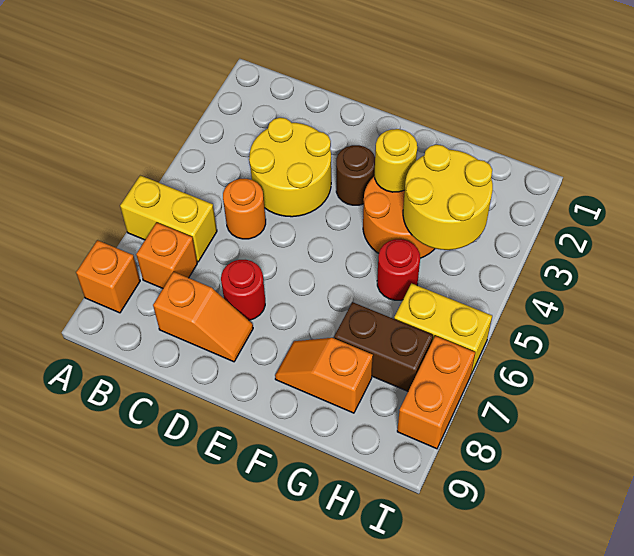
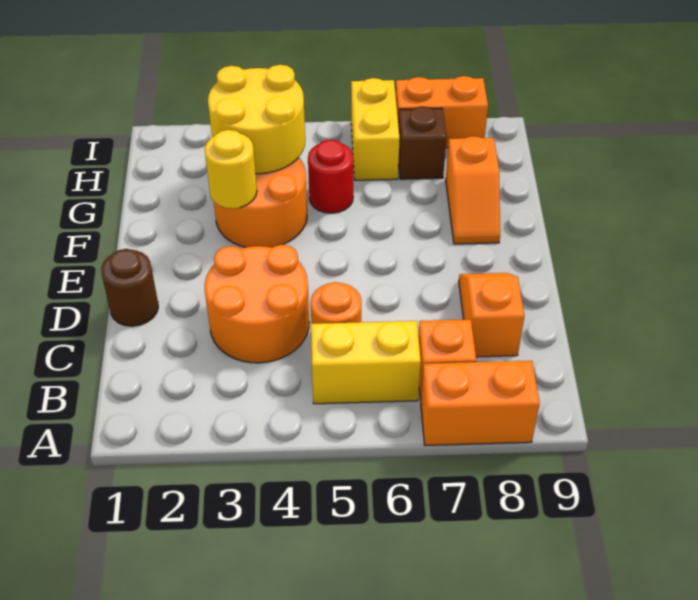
yellow 1x2 brick [120,175,217,262] -> yellow 1x2 brick turned to [311,321,421,404]
orange 1x1 brick [76,240,140,313] -> orange 1x2 brick [421,361,540,445]
yellow 2x2 round brick [249,118,331,217] -> orange 2x2 round brick [205,245,309,363]
red 1x1 round brick [221,260,265,320] -> none
brown 1x1 round brick [336,145,375,205] -> brown 1x1 round brick moved to [101,249,158,326]
brown 1x2 brick [334,302,433,391] -> brown 1x1 brick [398,106,447,179]

